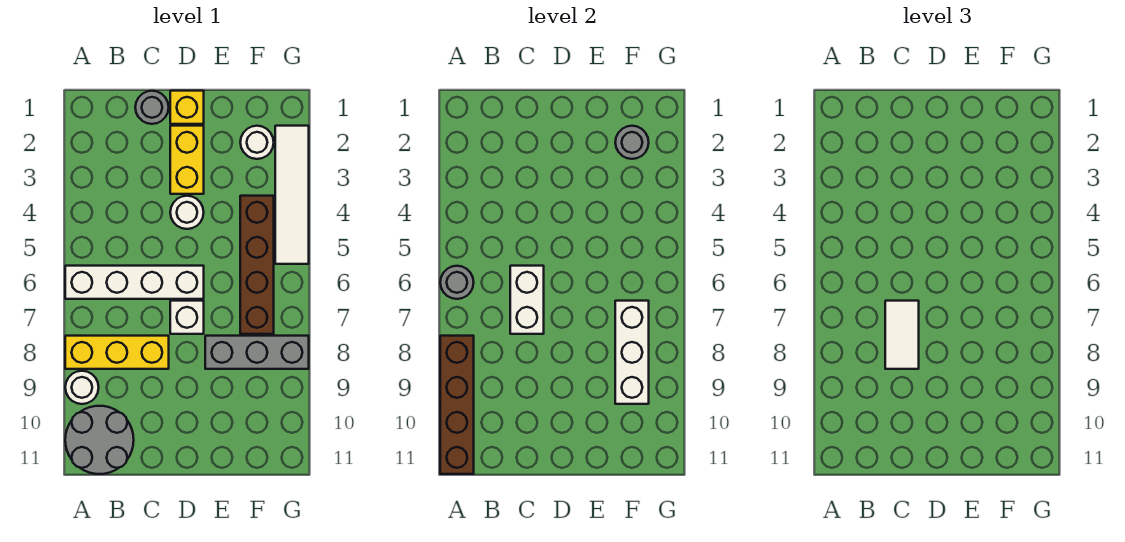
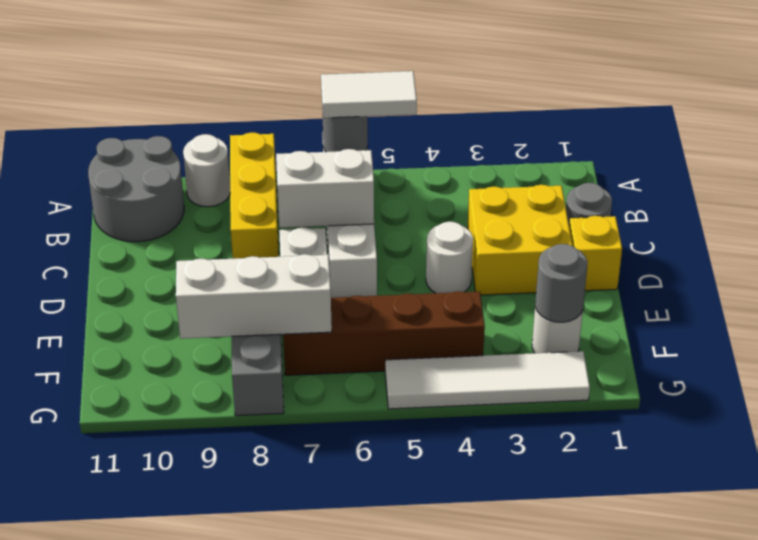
brown 1x4 brick [440,336,474,474] -> none
white 1x2 tile [885,301,919,369] -> white 1x2 tile moved to [321,71,417,118]
yellow 1x2 brick [170,126,204,194] -> yellow 2x2 brick [467,185,572,295]

